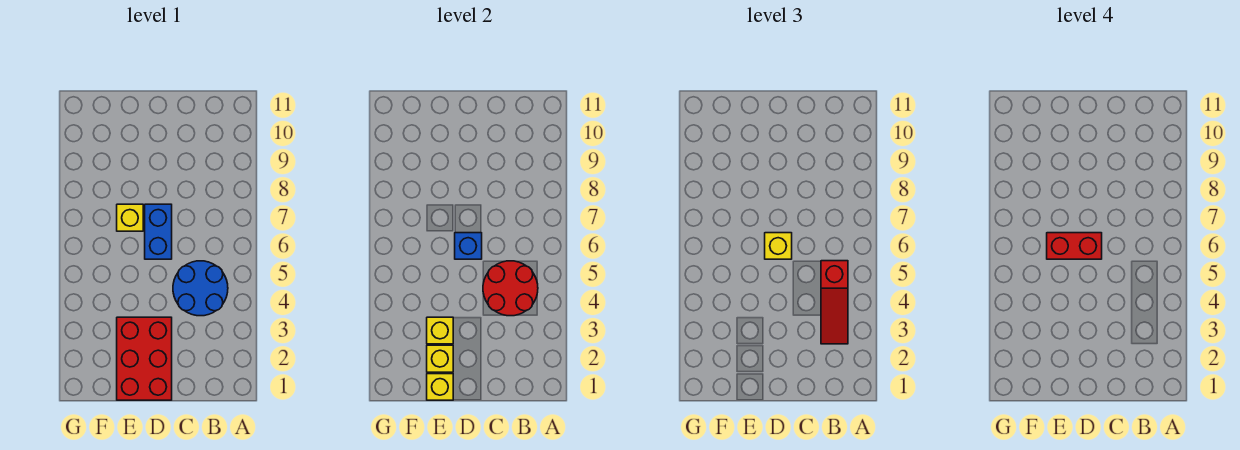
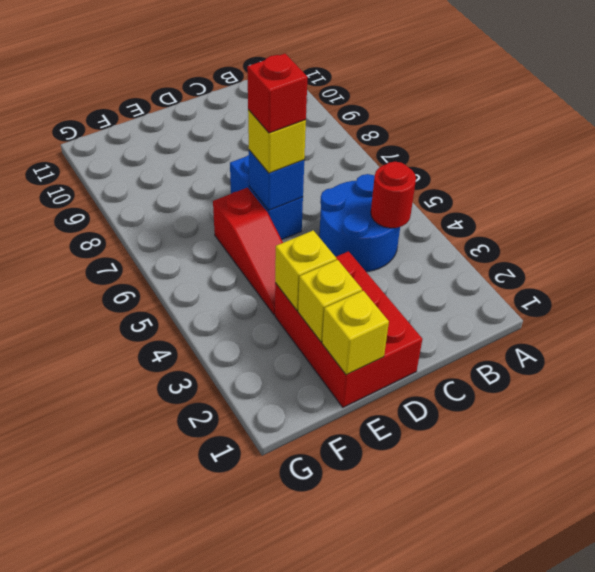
red 1x3 slope [821,261,848,344] -> red 1x3 slope moved to [213,188,283,315]
red 2x2 round brick [483,261,538,316] -> red 1x1 round brick [371,162,416,228]
red 1x2 brick [1047,233,1102,259] -> red 1x1 brick [247,54,308,133]
yellow 1x1 brick [117,204,143,231] -> none

